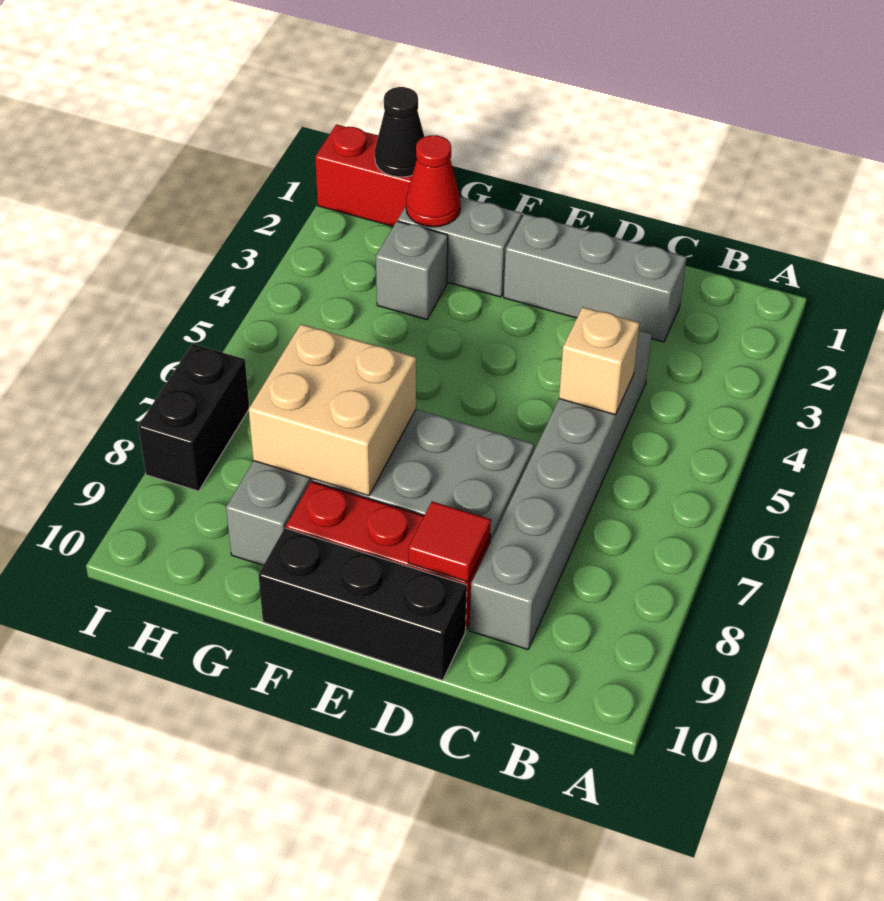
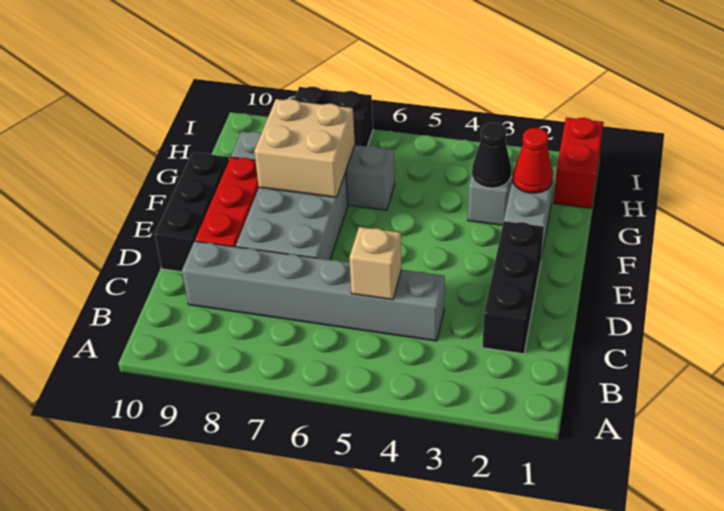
grey 1x3 brick [504,214,687,342] -> black 1x3 brick [482,221,544,354]
red 1x1 tile [408,502,491,582] -> none
black 1x1 cone [375,87,425,177] -> black 1x1 cone moved to [472,123,511,188]

